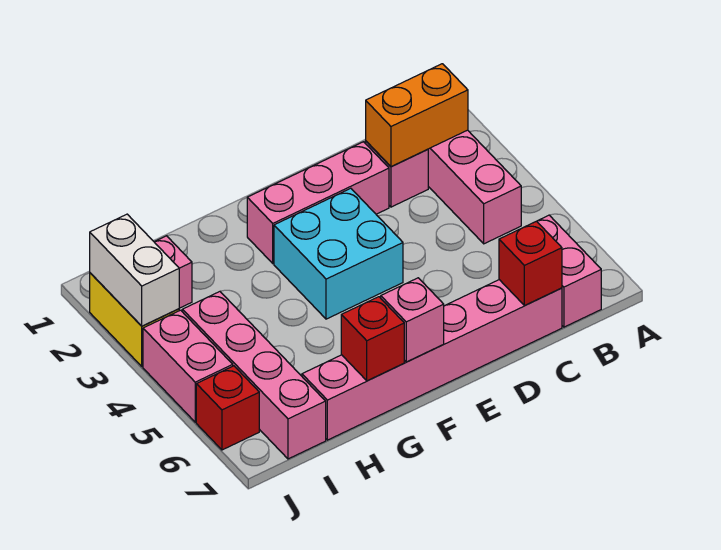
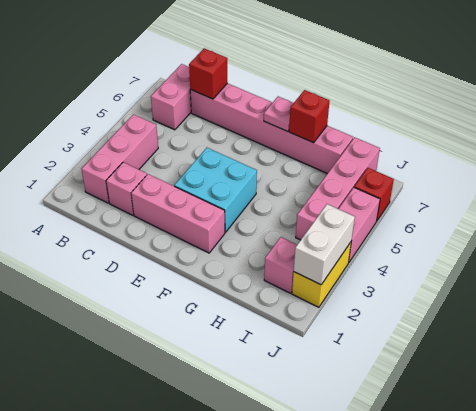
orange 1x2 brick [366,64,468,167] -> none
pink 1x1 brick [381,278,444,362] -> pink 1x1 plate [264,97,293,131]

